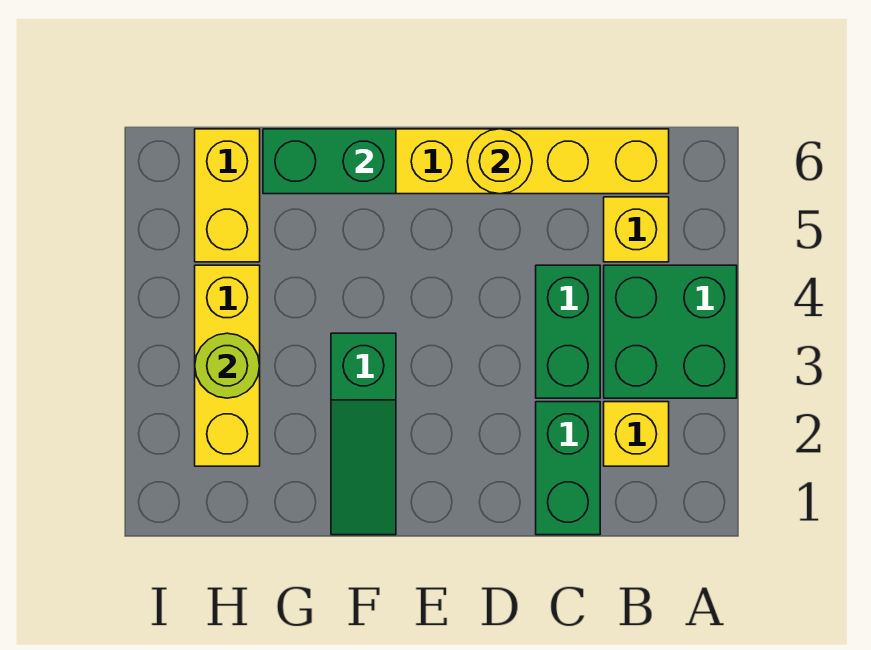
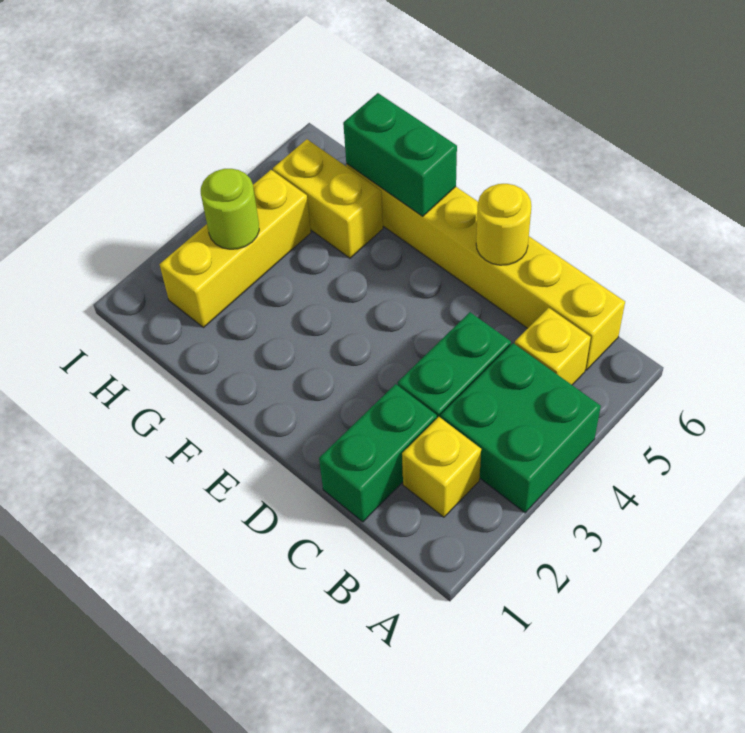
green 1x3 slope [331,333,396,535] -> none
yellow 1x2 brick [195,129,260,262] -> yellow 1x2 brick turned to [273,139,383,258]

